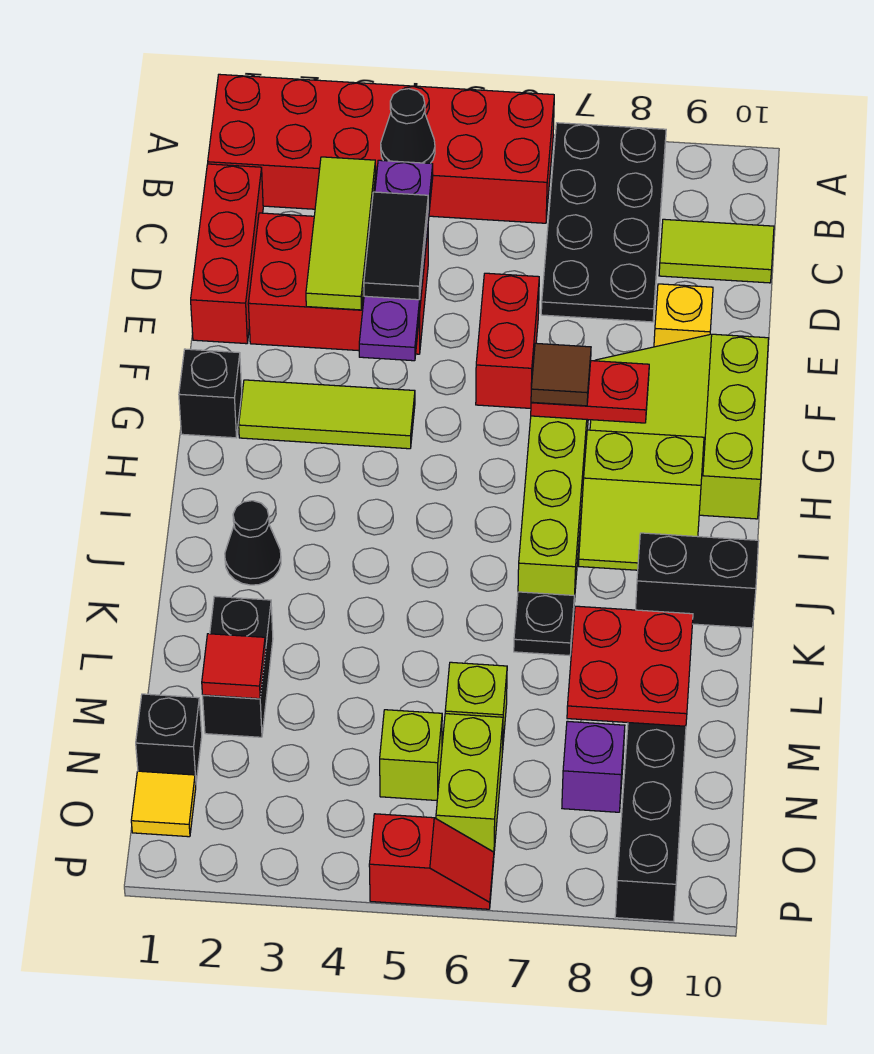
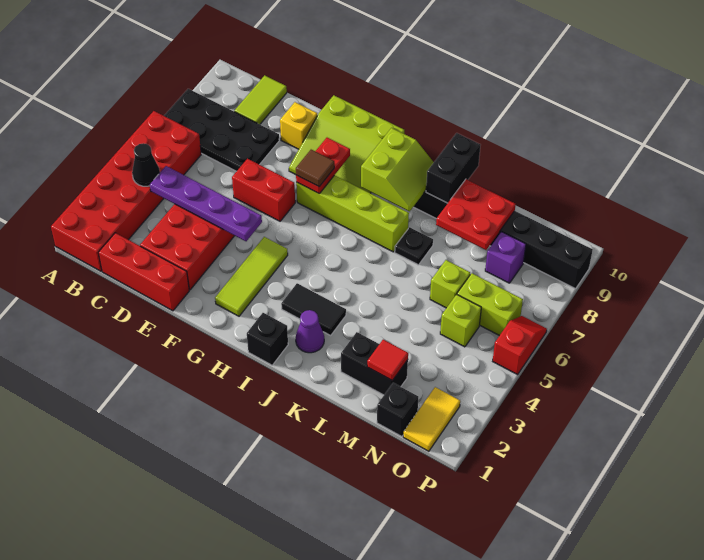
lime 1x3 tile [306,157,376,310] -> none
black 1x2 tile [364,192,428,300] -> black 1x2 tile moved to [281,283,346,335]
black 1x1 brick [179,349,242,438] -> black 1x1 brick moved to [247,313,288,365]
black 1x1 cone [225,501,281,585] -> purple 1x1 cone [296,310,324,353]
yellow 1x1 tile [131,771,196,837] -> yellow 1x2 tile [403,387,460,451]

